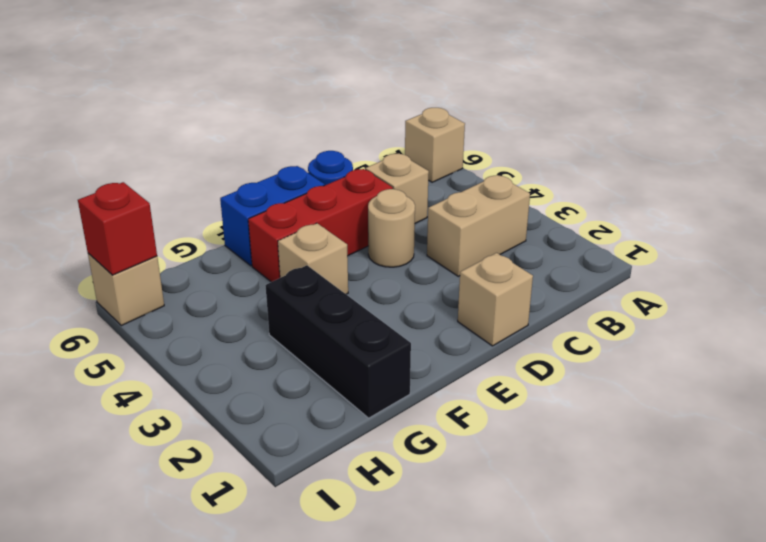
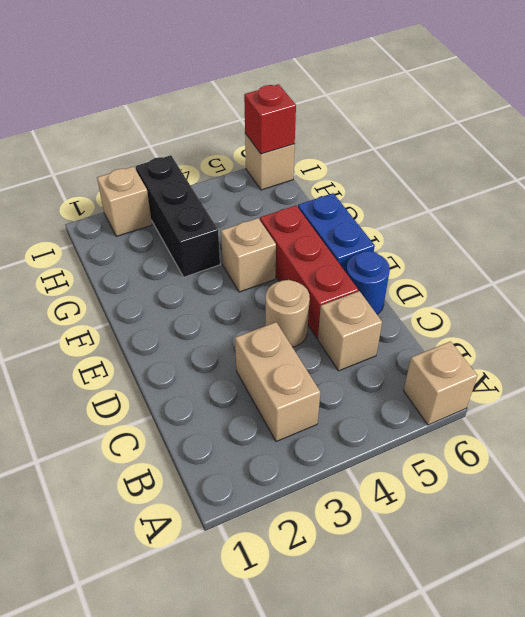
tan 1x1 brick [458,253,533,346] -> tan 1x1 brick moved to [97,167,152,236]
black 1x3 brick [265,265,411,418] -> black 1x3 brick turned to [136,155,220,277]

